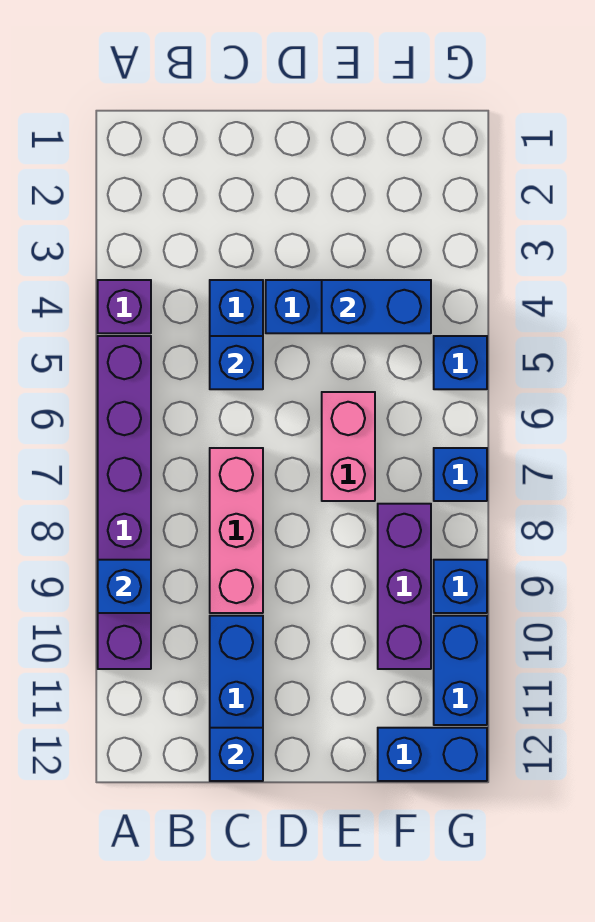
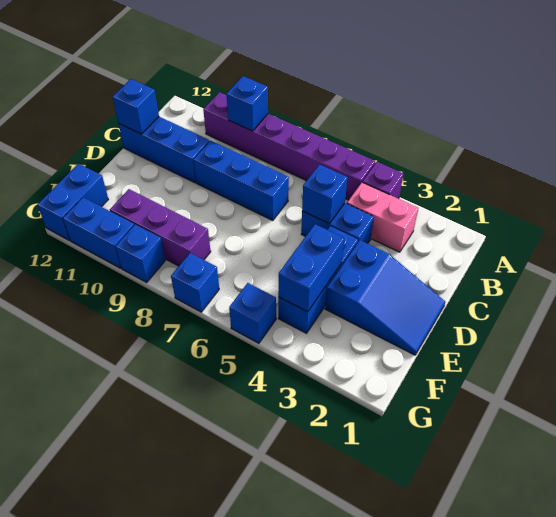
pink 1x3 brick [210,448,263,613] -> blue 1x3 brick [194,141,289,221]
none -> blue 2x3 slope [325,240,445,355]
pink 1x2 brick [322,392,375,501] -> pink 1x2 brick moved to [347,182,418,252]

